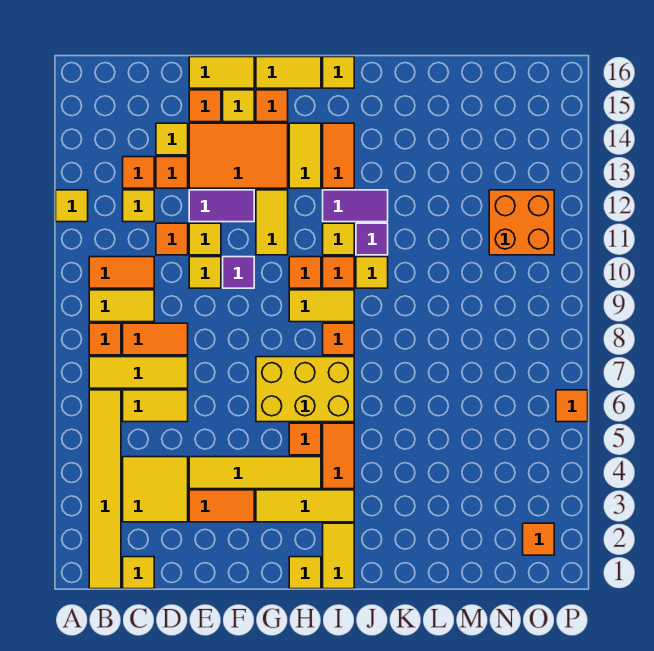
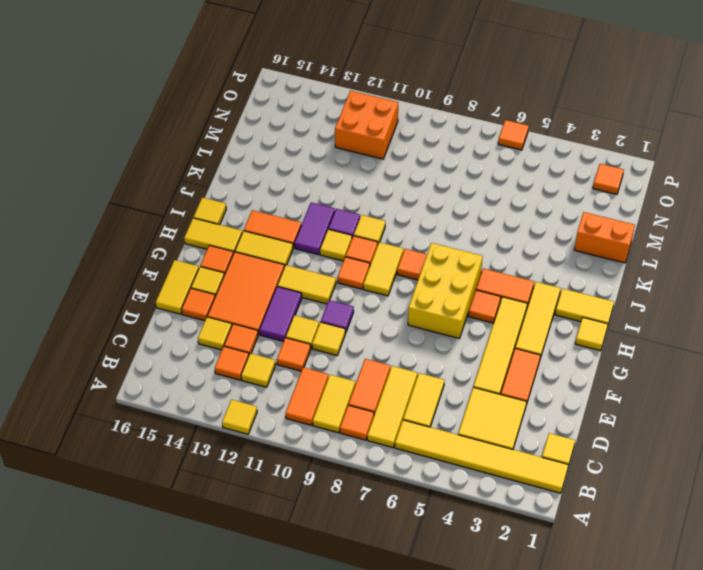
yellow 1x2 tile [256,57,321,88] -> yellow 1x2 tile turned to [184,218,242,253]
none -> orange 1x2 brick [574,212,635,263]

